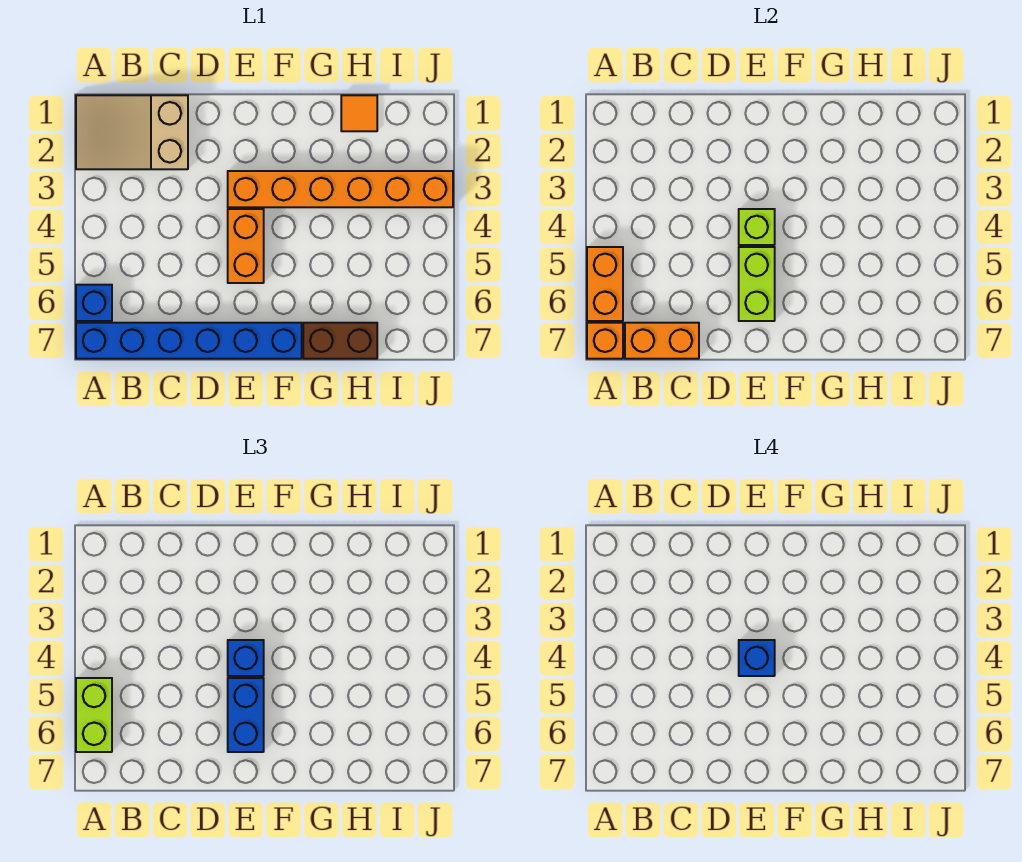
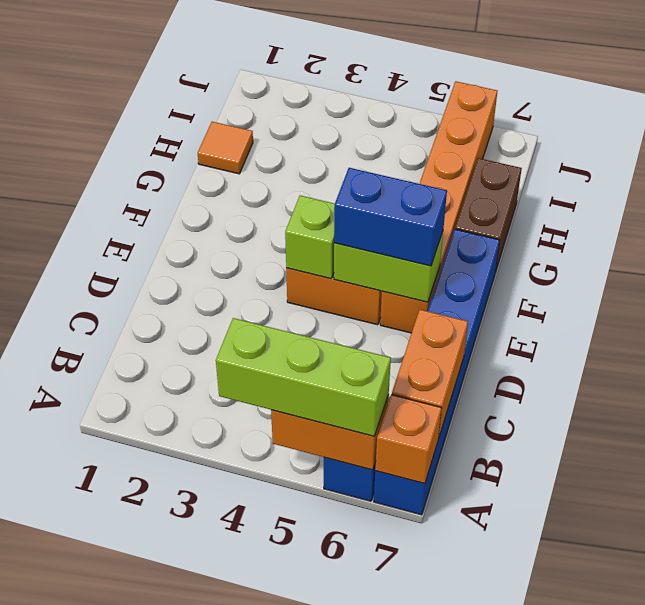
tan 2x3 slope [76,95,188,169] -> none
lime 1x2 brick [76,678,112,752] -> lime 1x3 brick [216,318,391,436]
orange 1x6 brick [228,171,453,207] -> orange 1x6 brick moved to [380,81,497,333]
blue 1x1 brick [228,640,264,676] -> none
blue 1x1 brick [739,640,775,676] -> none

